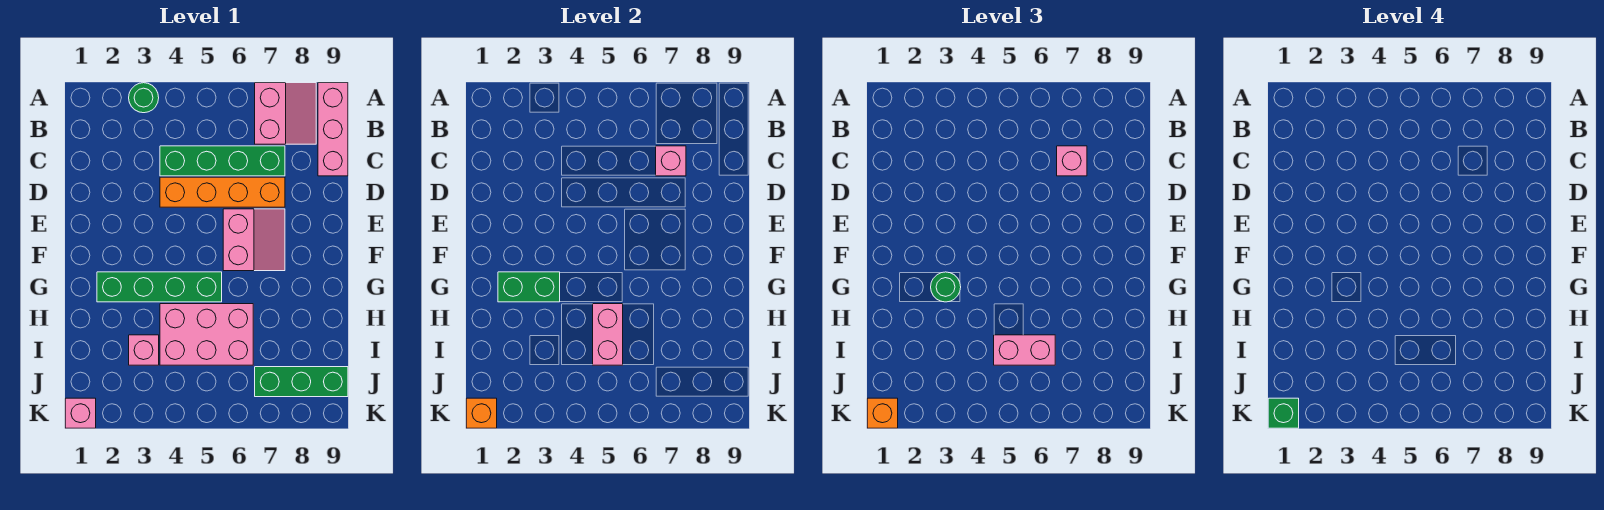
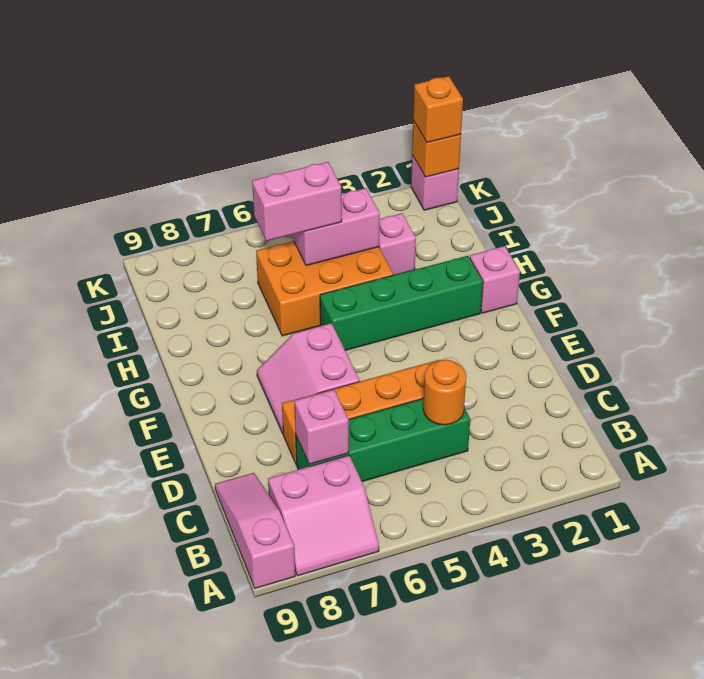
green 1x1 round brick [129,83,159,113] -> none
pink 2x2 slope [255,83,316,144] -> pink 2x2 slope turned to [268,455,379,576]
pink 1x3 brick [318,83,348,176] -> pink 1x3 slope [215,473,295,589]
none -> orange 1x1 round brick [423,360,466,425]
pink 1x1 brick [1057,146,1087,176] -> pink 1x1 brick moved to [470,246,520,313]
green 1x2 brick [498,272,560,302] -> none
green 1x1 round brick [931,272,961,302] -> none
pink 2x3 brick [160,304,253,365] -> orange 2x3 brick [256,241,393,336]
pink 1x2 brick [593,304,623,365] -> pink 1x2 brick turned to [293,188,380,266]
green 1x3 brick [255,367,348,397] -> none
green 1x1 brick [1268,398,1299,428] -> none

